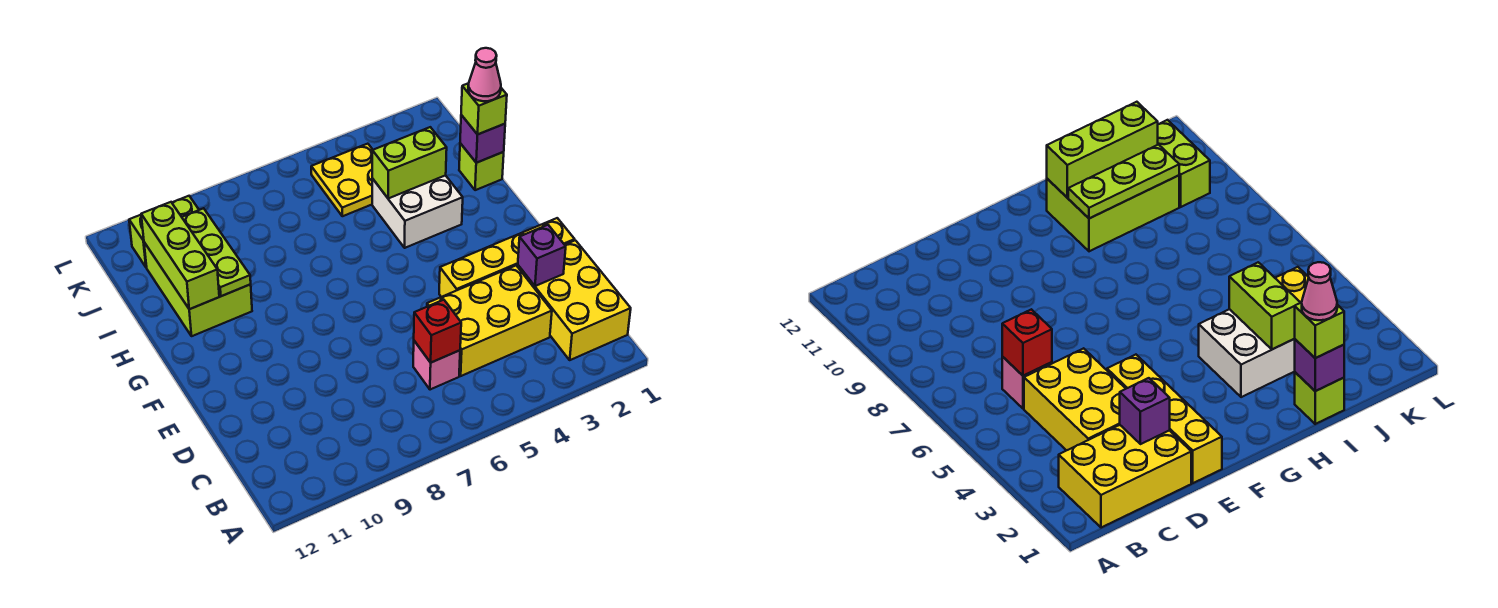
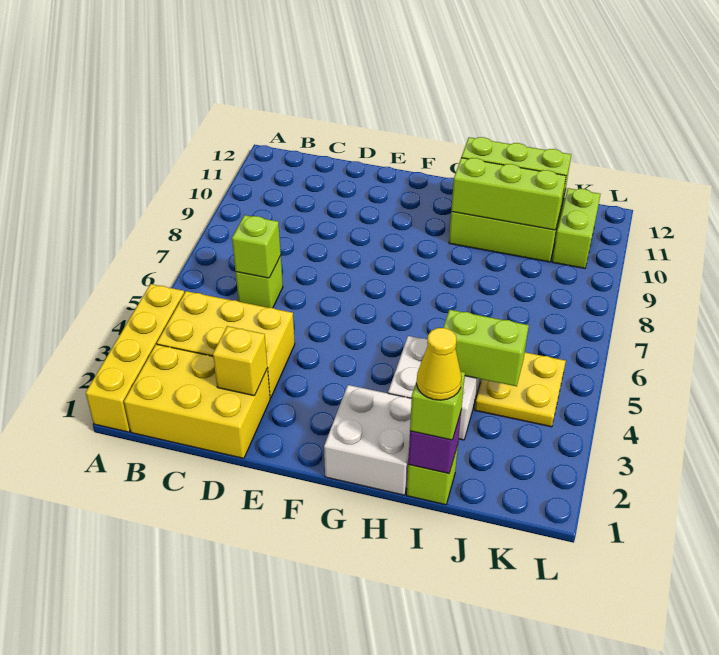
yellow 2x3 brick [427,266,552,376] -> yellow 2x3 brick turned to [157,291,295,398]
pink 1x1 brick [413,341,460,390] -> lime 1x1 brick [236,256,283,308]
red 1x1 brick [414,300,461,363] -> lime 1x1 brick [232,215,281,278]
purple 1x1 brick [518,225,566,286] -> yellow 1x1 brick [213,326,267,396]
yellow 1x4 brick [439,218,575,297] -> yellow 1x4 brick moved to [86,284,184,432]
none -> white 2x2 brick [324,385,412,495]
lime 1x3 plate [182,208,251,296] -> lime 1x3 brick [451,158,566,230]
pink 1x1 cone [468,48,501,101] -> yellow 1x1 cone [417,328,461,400]
lime 1x2 brick [372,127,447,199] -> lime 1x2 brick turned to [443,310,529,386]

